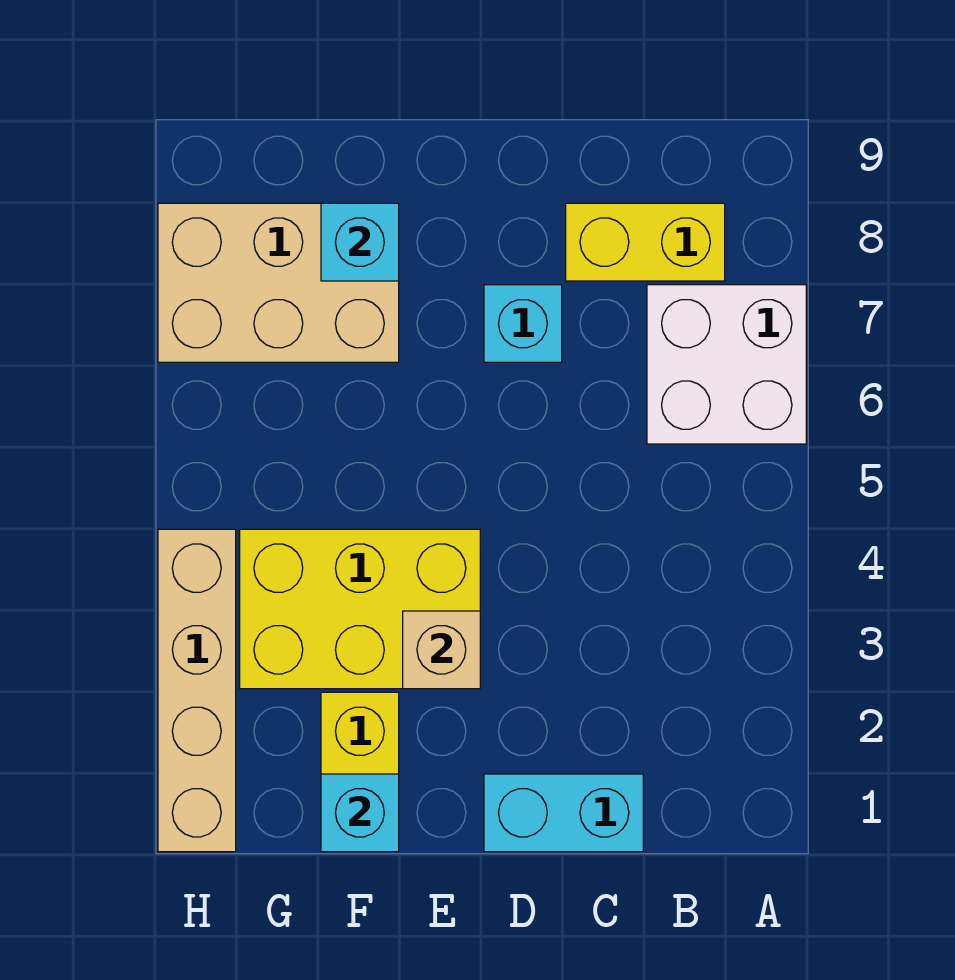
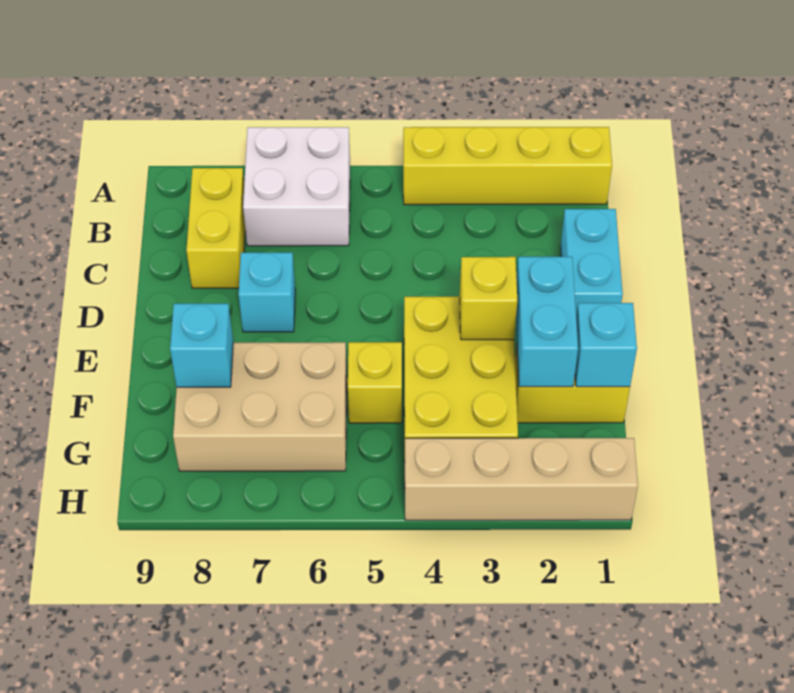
none -> yellow 1x4 brick [403,127,612,205]
none -> cyan 1x2 brick [516,257,578,387]
tan 1x1 brick [403,611,480,689] -> yellow 1x1 brick [460,257,517,340]
none -> yellow 1x1 brick [348,342,402,423]
tan 2x3 brick [158,203,399,362] -> tan 2x3 brick turned to [173,342,347,471]

